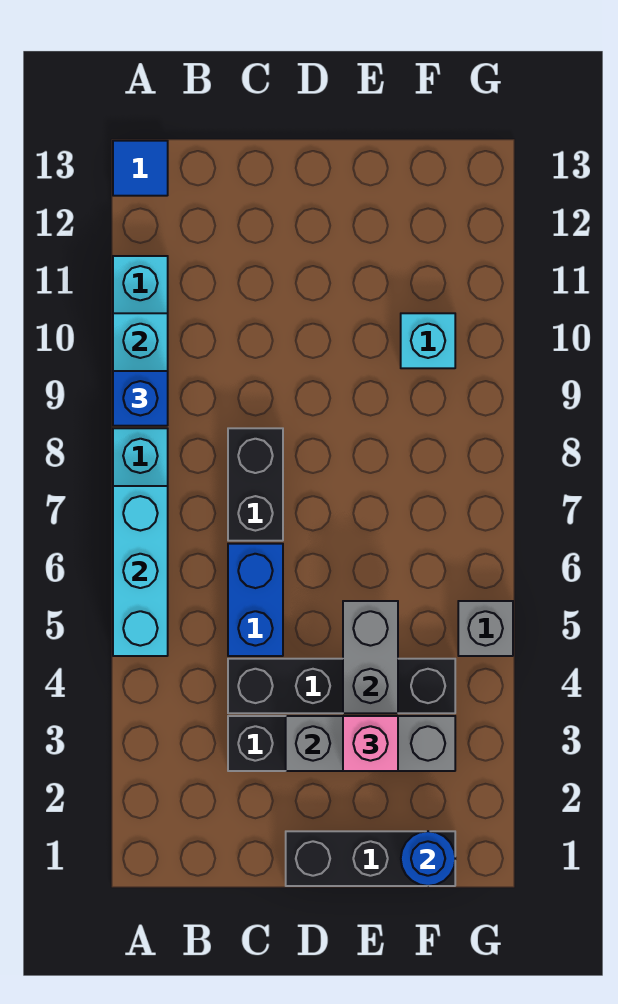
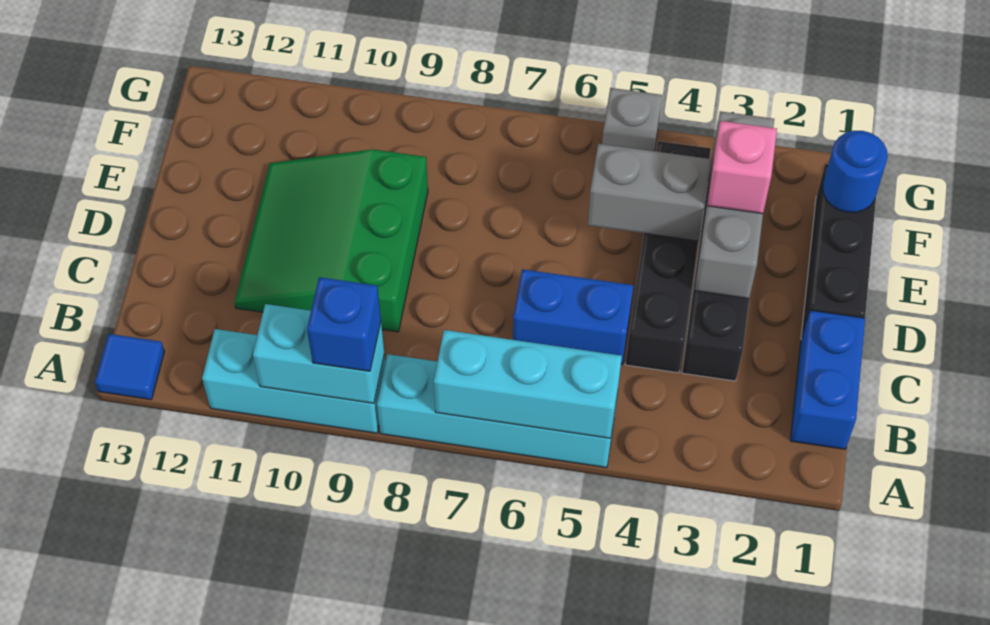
none -> blue 1x2 brick [790,310,865,449]
black 1x2 brick [228,428,283,541] -> none
none -> green 3x3 slope [234,149,428,332]
cyan 1x1 brick [401,313,455,368] -> none

